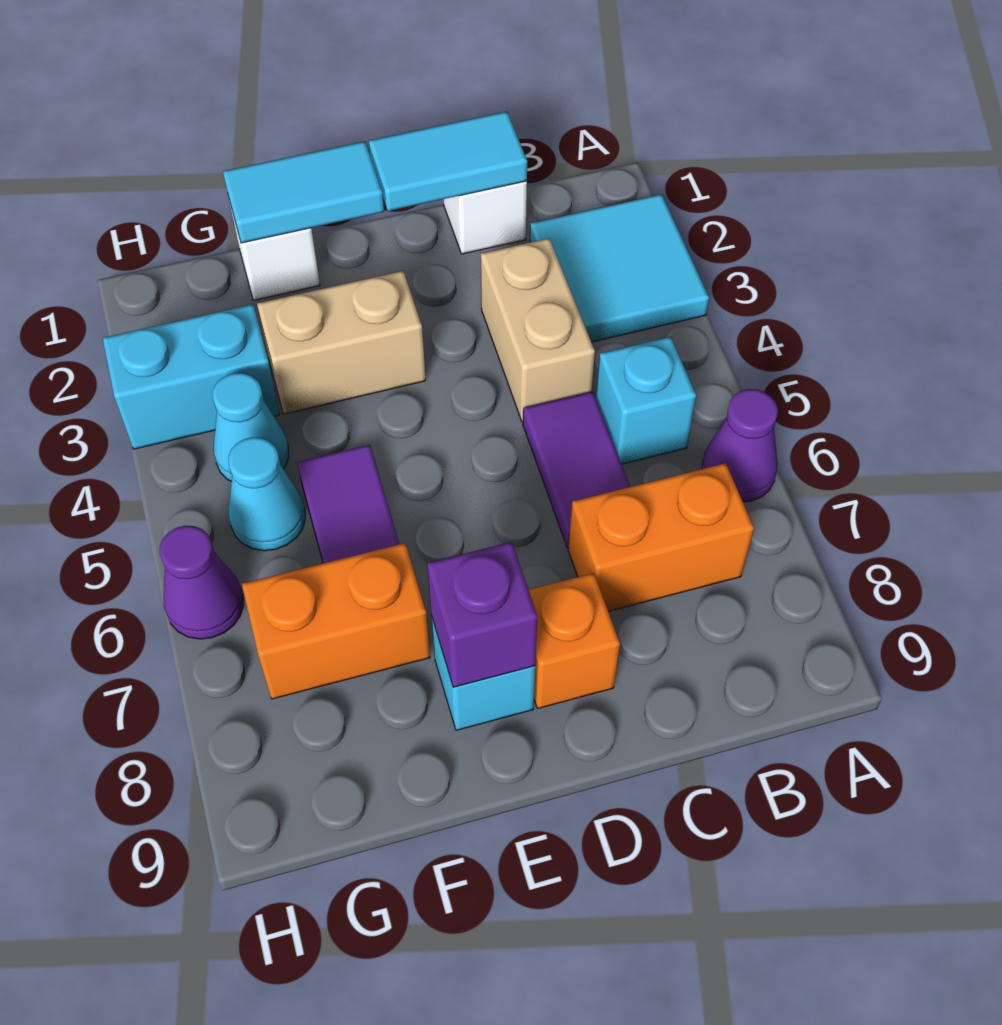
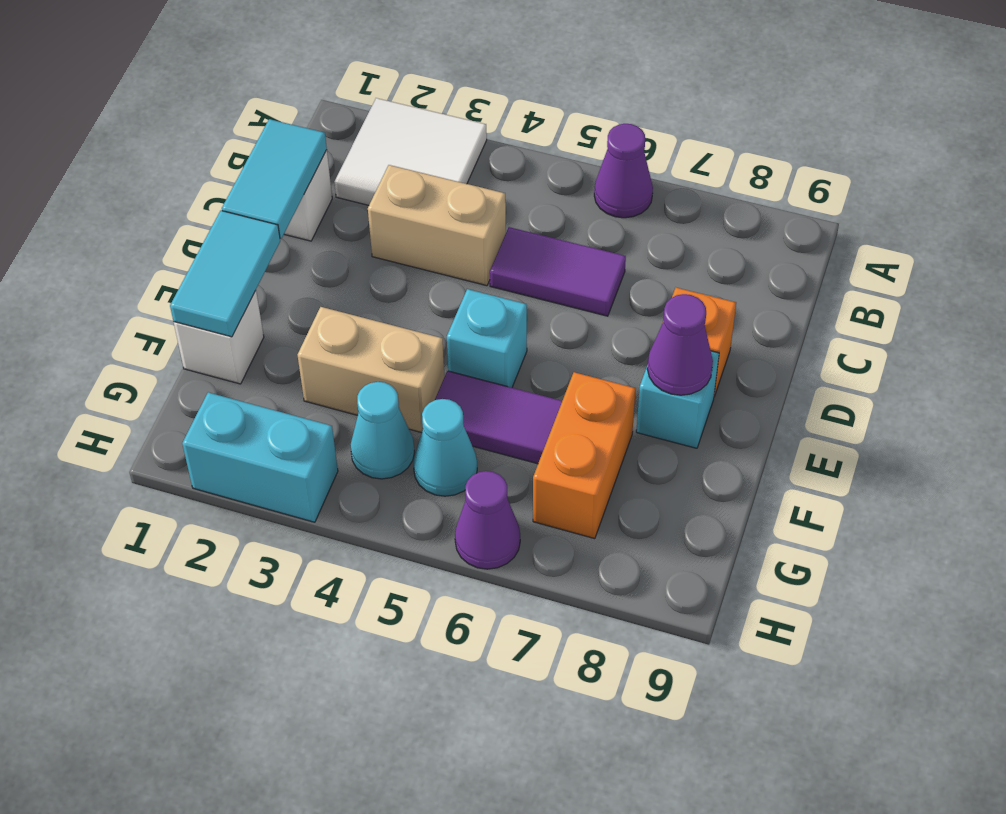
cyan 2x2 tile [530,194,709,342] -> white 2x2 tile [335,98,487,205]
cyan 1x1 brick [596,337,696,464] -> cyan 1x1 brick moved to [447,289,527,388]
orange 1x2 brick [568,463,754,611] -> none
tan 1x2 brick [257,271,426,414] -> tan 1x2 brick turned to [298,307,445,433]
purple 1x1 brick [427,542,537,687] -> purple 1x1 cone [647,294,713,395]
cyan 1x2 brick [103,304,280,449] -> cyan 1x2 brick turned to [182,392,338,522]

